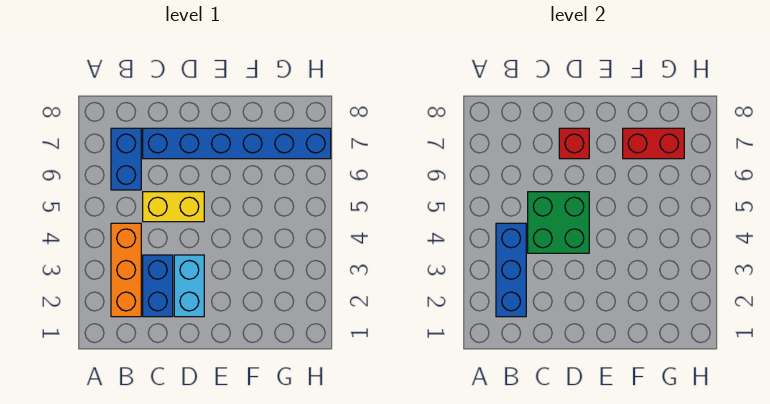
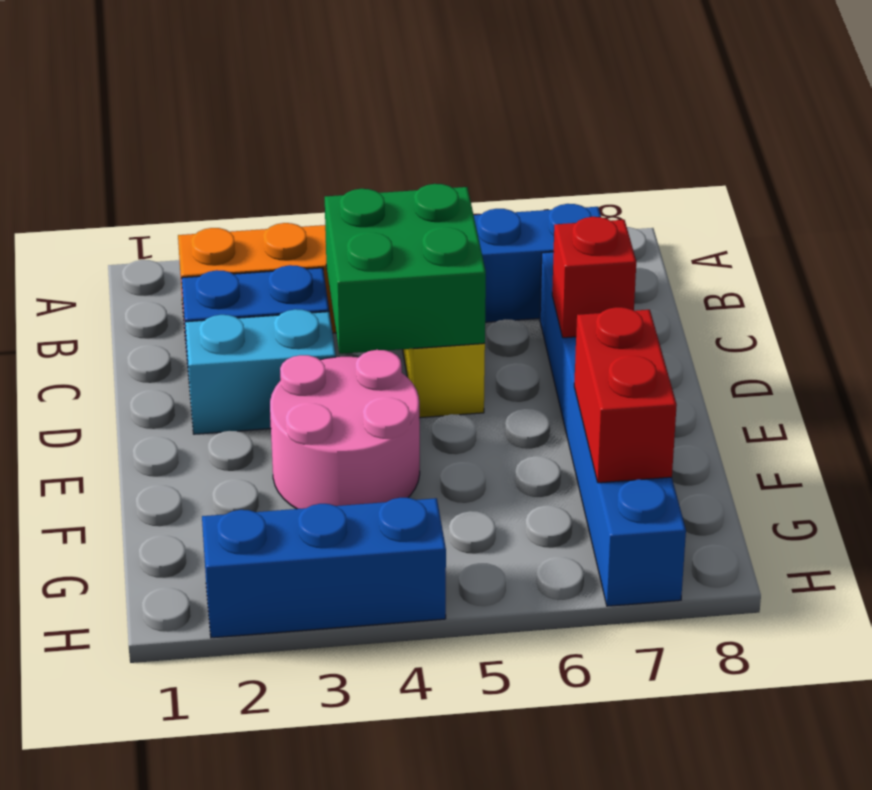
blue 1x3 brick [496,223,526,317] -> blue 1x3 brick moved to [202,498,446,638]
none -> pink 2x2 round brick [270,350,420,509]

